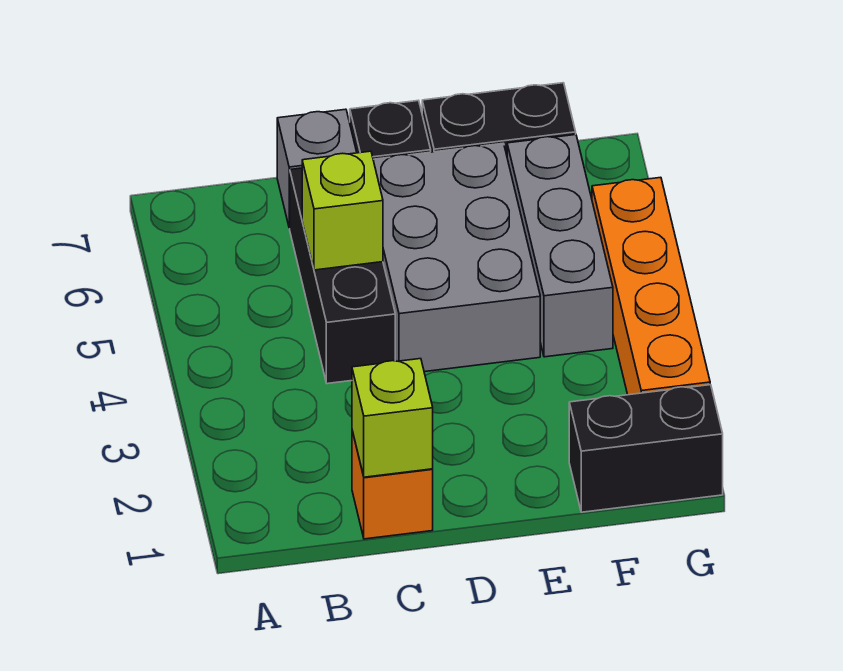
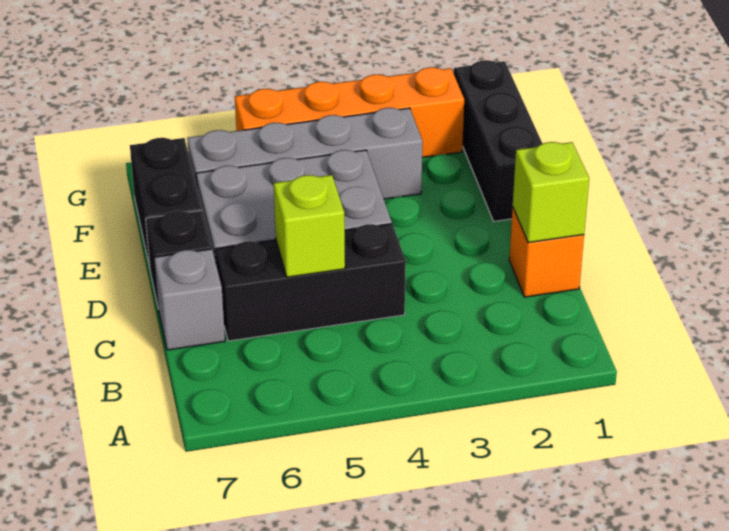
black 1x2 brick [569,385,723,512] -> black 1x3 brick [454,60,542,221]
grey 1x3 brick [507,135,613,357] -> grey 1x4 brick [187,108,423,199]

